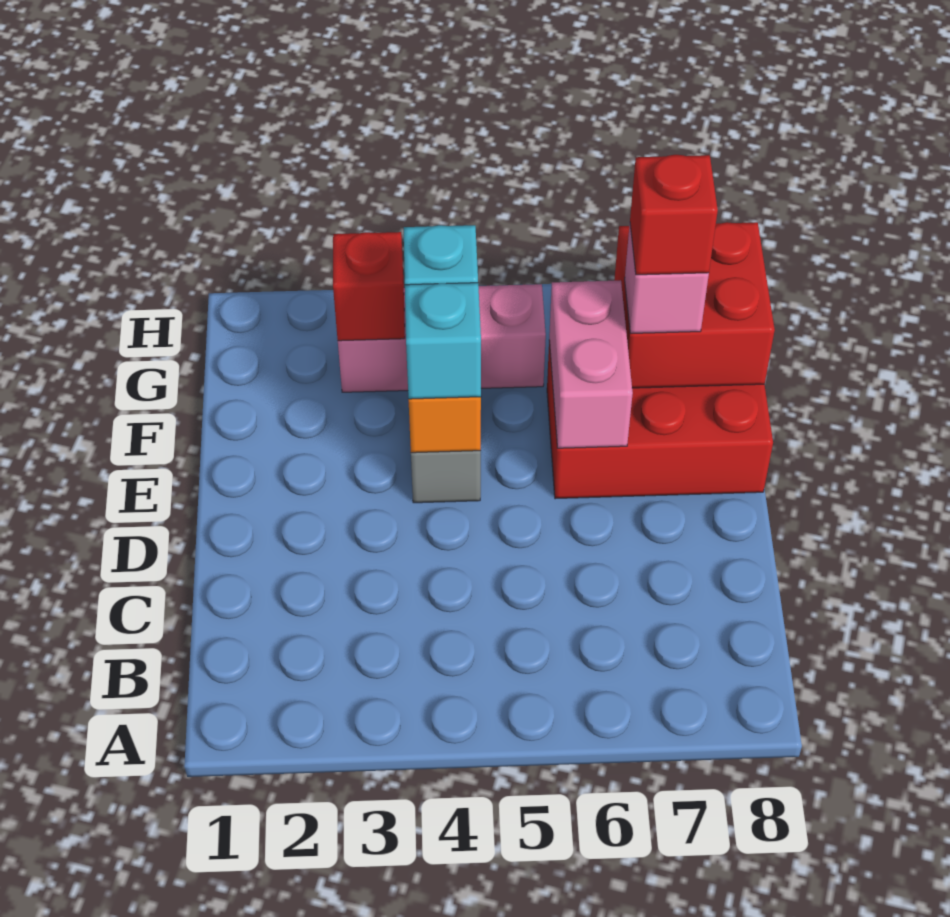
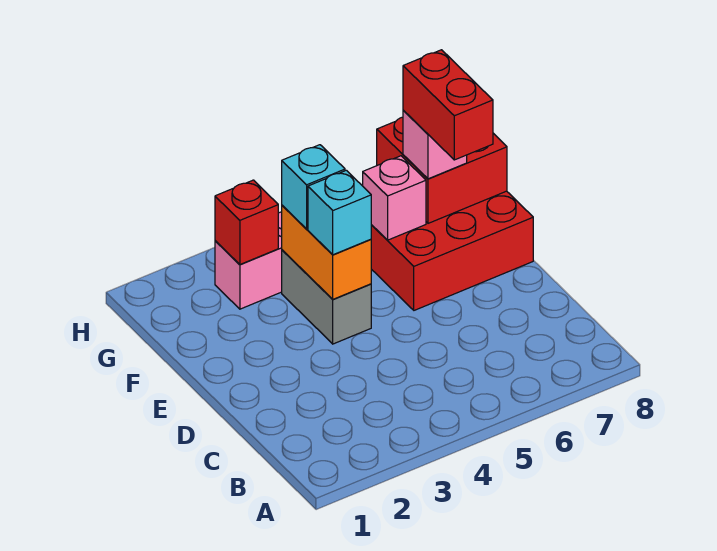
pink 1x2 brick [549,280,633,448] -> pink 1x1 brick [363,156,426,240]
red 1x1 brick [630,155,718,275] -> red 1x2 brick [403,50,493,160]

